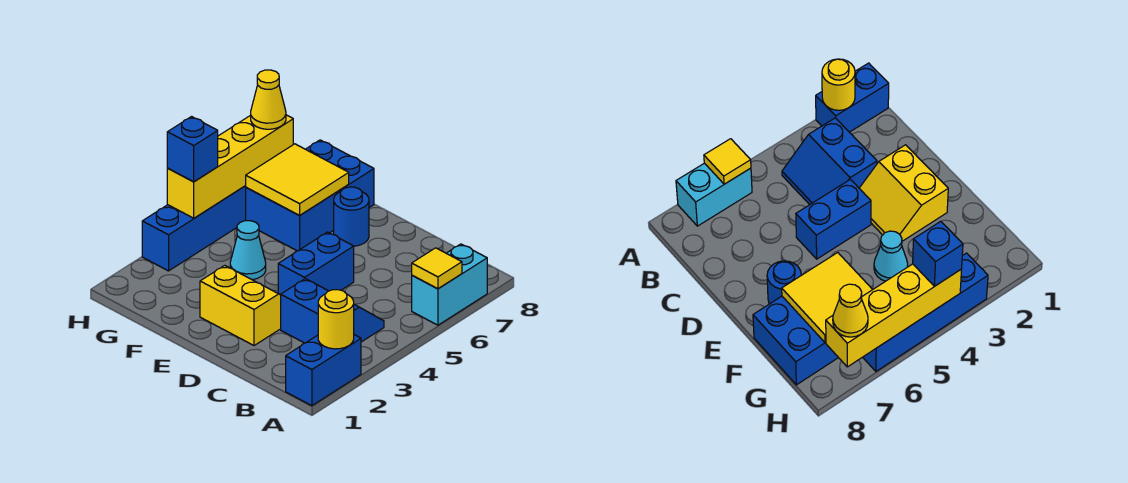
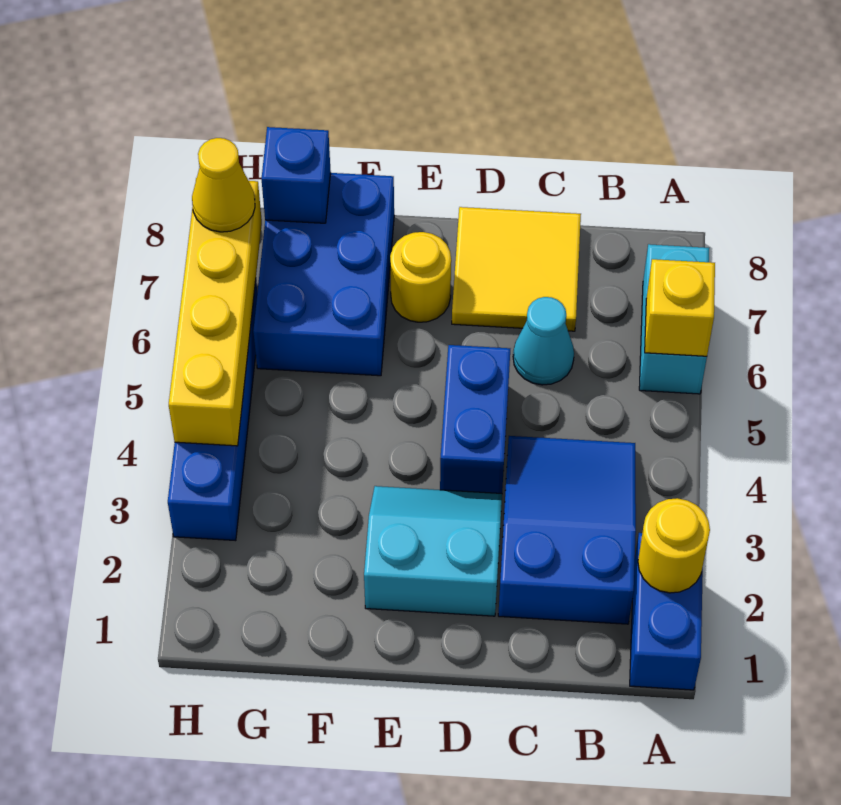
yellow 1x1 tile [412,248,462,289] -> yellow 1x1 brick [645,259,715,356]
blue 2x2 slope [281,279,384,343] -> blue 2x3 slope [498,436,636,624]
yellow 2x2 slope [200,265,281,346] -> cyan 2x2 slope [364,486,502,616]
blue 1x1 round brick [334,187,369,246] -> yellow 1x1 round brick [390,232,451,322]
cyan 1x1 cone [230,221,266,280] -> cyan 1x1 cone moved to [513,297,574,385]
yellow 2x2 tile [246,144,349,216] -> yellow 2x2 tile moved to [452,207,581,331]
blue 1x1 brick [167,117,218,182] -> blue 1x1 brick moved to [261,127,331,223]

